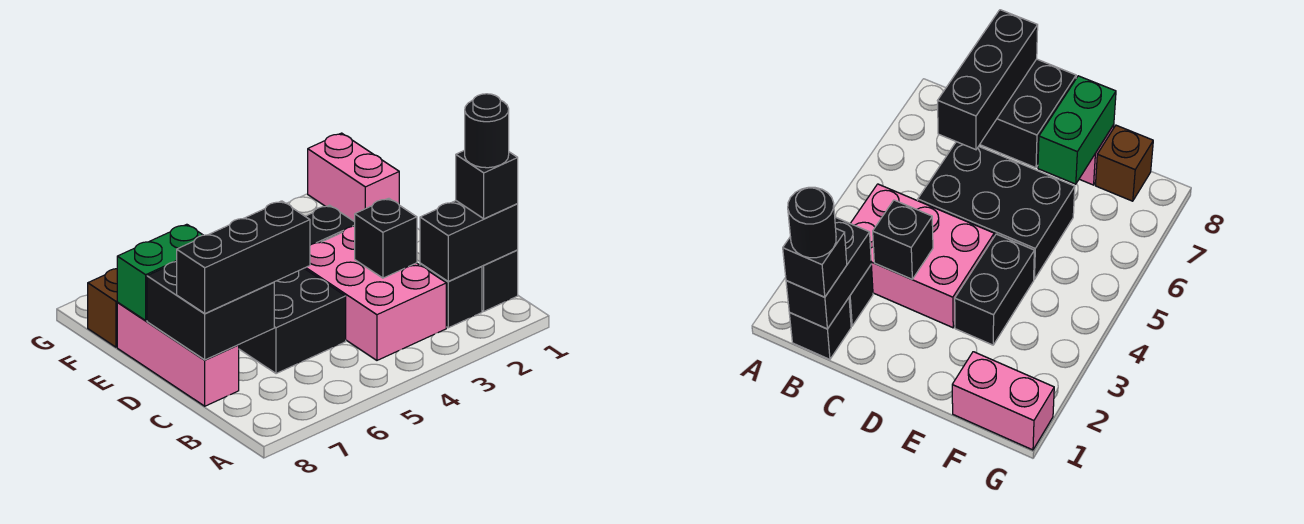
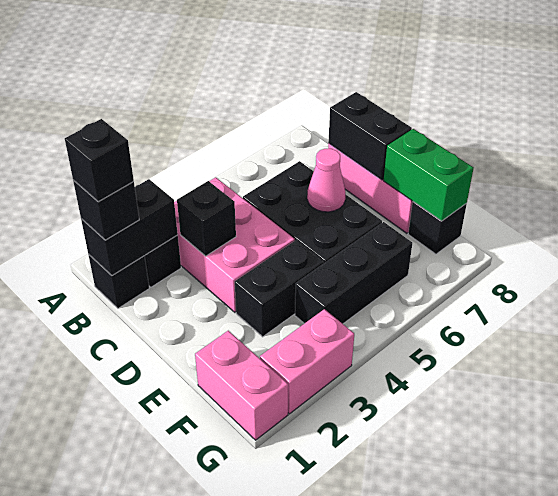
black 1x1 round brick [465,94,509,168] -> black 1x1 brick [65,119,134,202]
black 1x3 brick [177,201,310,314] -> black 1x3 brick moved to [295,222,412,324]
black 2x2 brick [147,262,274,360] -> black 1x2 brick [328,92,412,180]
none -> pink 1x1 cone [307,149,345,212]
green 1x2 brick [117,224,202,320] -> green 1x2 brick turned to [384,129,474,221]
brown 1x1 brick [88,269,118,347] -> black 1x1 brick [408,202,467,254]
none -> pink 1x2 brick [260,309,354,414]

